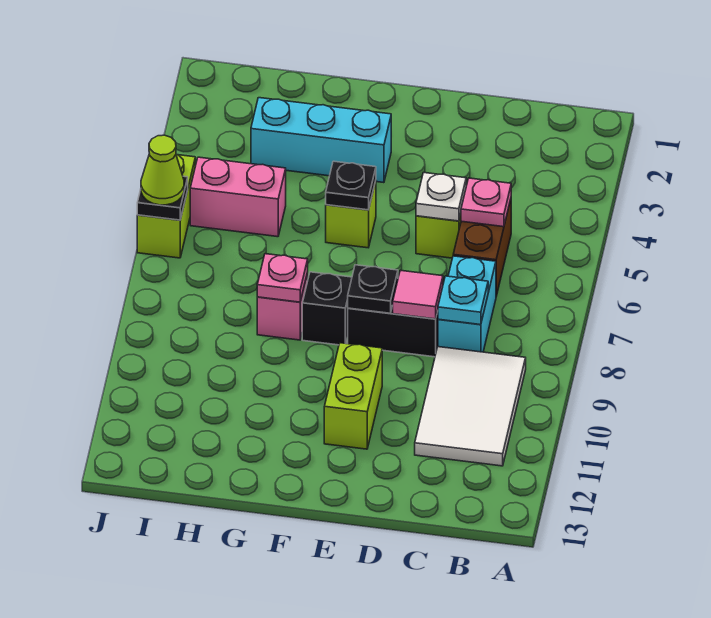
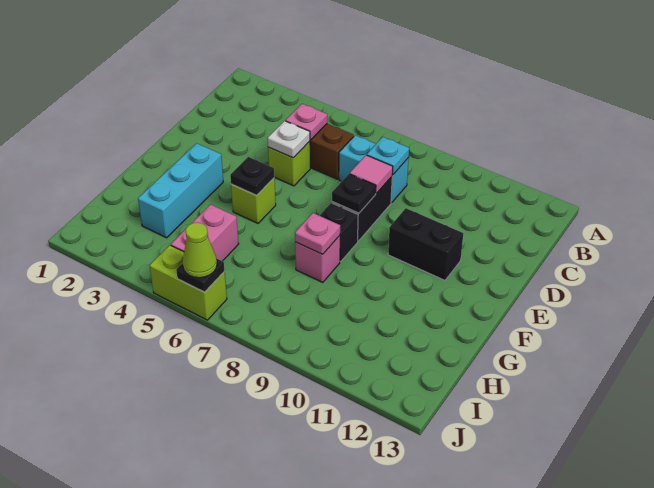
white 2x3 tile [415,347,526,466] -> none
lime 1x2 brick [324,343,382,449] -> black 1x2 brick [388,208,463,280]

